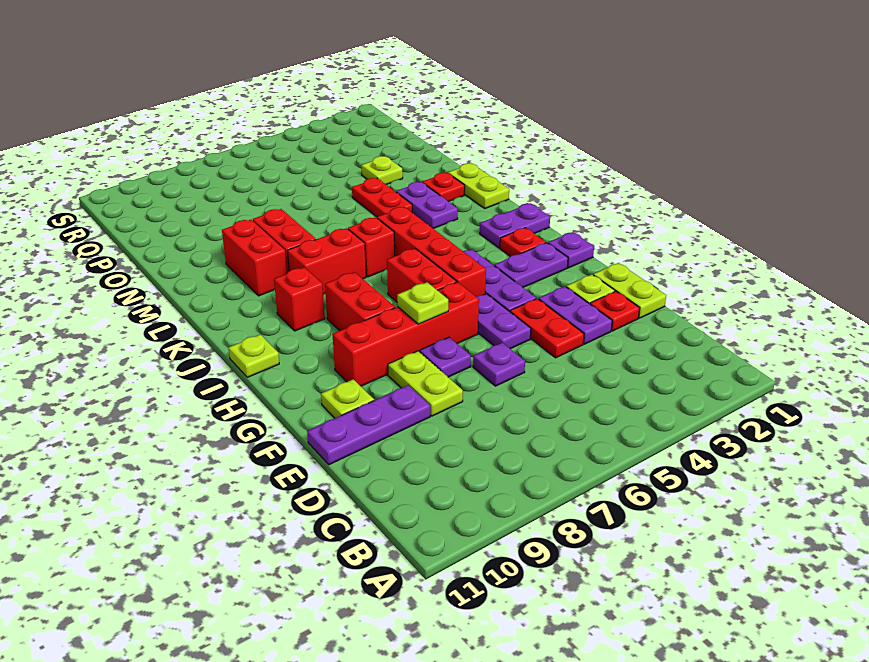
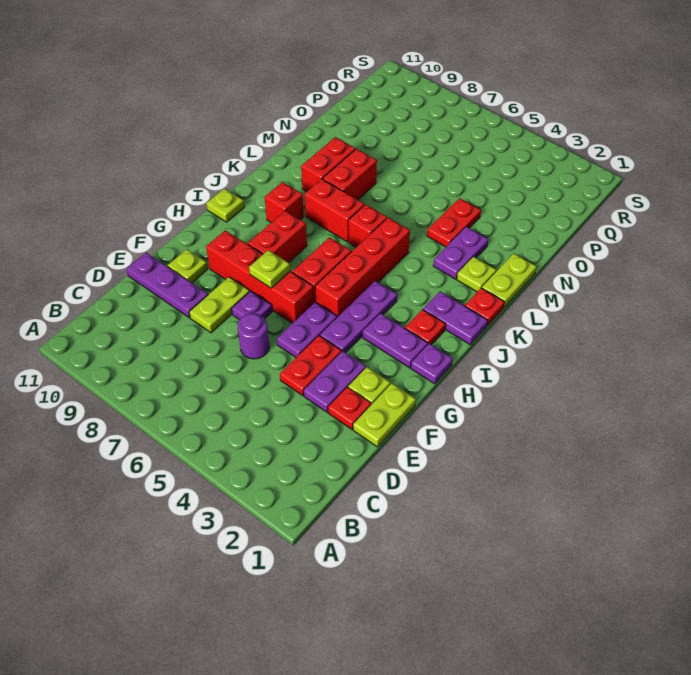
purple 1x1 plate [473,343,525,386] -> purple 1x1 round brick [238,314,269,359]
red 1x1 plate [422,173,465,202] -> red 1x1 plate moved to [465,288,504,326]
lime 1x1 plate [361,156,403,185] -> lime 1x1 plate moved to [457,257,496,292]

